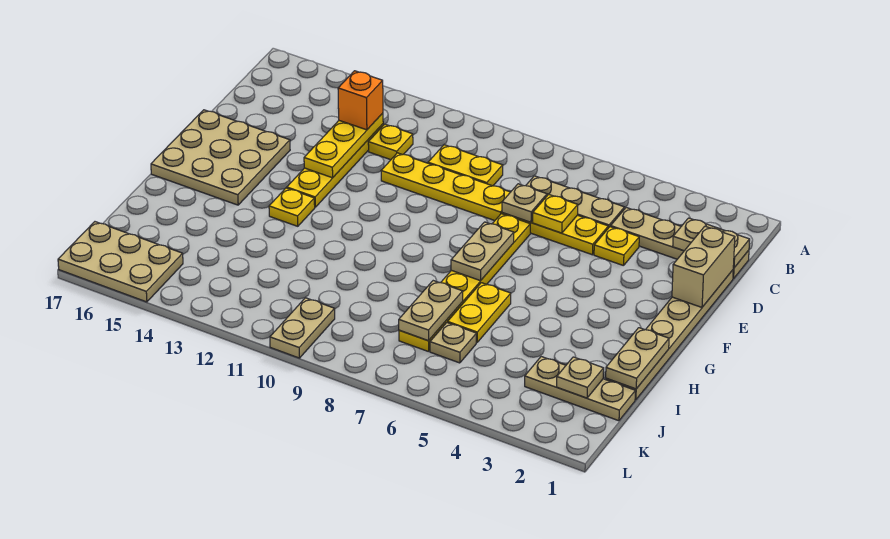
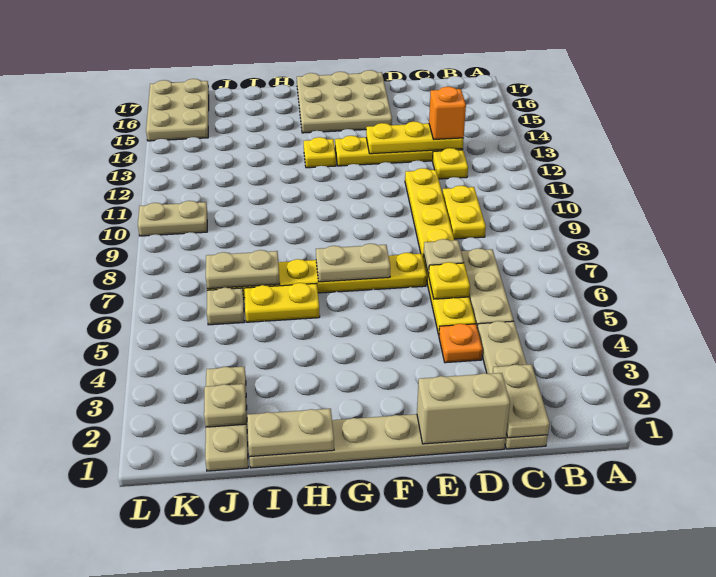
yellow 1x1 plate [594,227,639,266] -> orange 1x1 plate [439,324,482,363]

